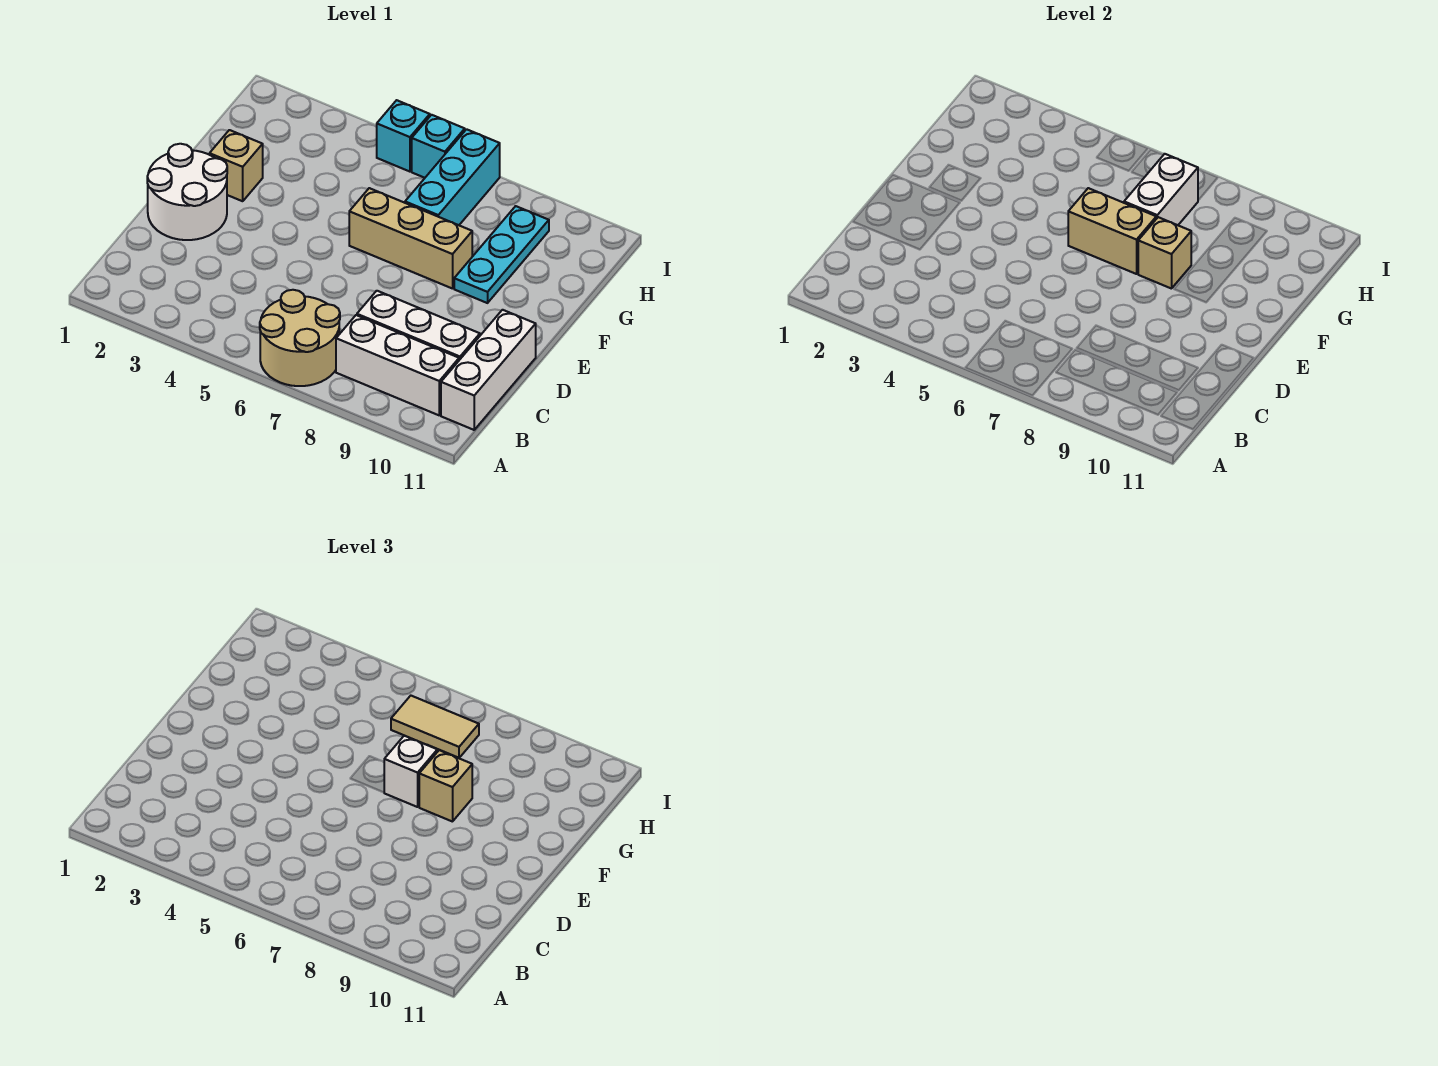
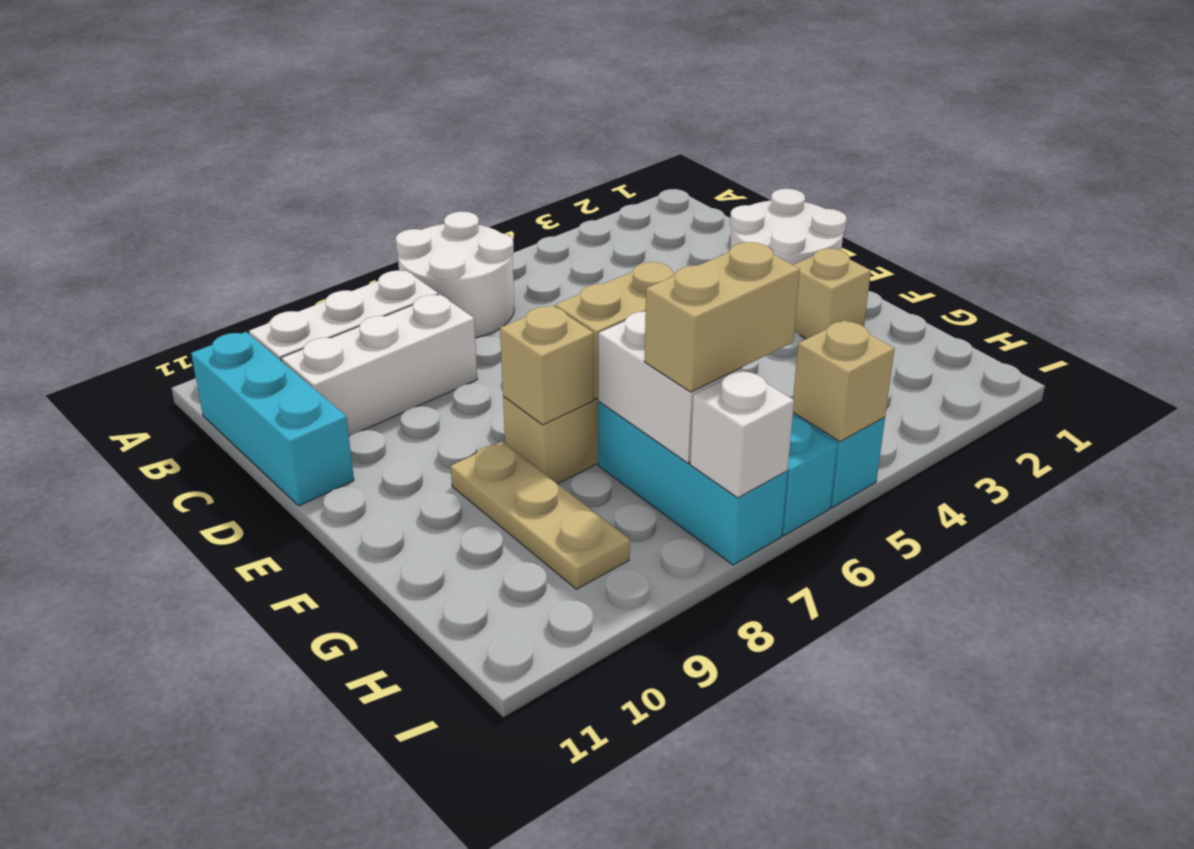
tan 2x2 round brick [260,290,340,386] -> white 2x2 round brick [396,212,514,338]
white 1x3 brick [441,310,536,430] -> cyan 1x3 brick [191,332,354,506]
white 1x1 brick [384,736,437,807] -> white 1x1 brick moved to [690,370,794,498]
tan 1x1 brick [419,750,472,822] -> tan 1x1 brick moved to [793,320,895,442]
cyan 1x3 plate [454,206,549,303] -> tan 1x3 plate [451,441,630,589]
tan 1x2 tile [391,696,479,758] -> tan 1x2 brick [644,242,800,392]

